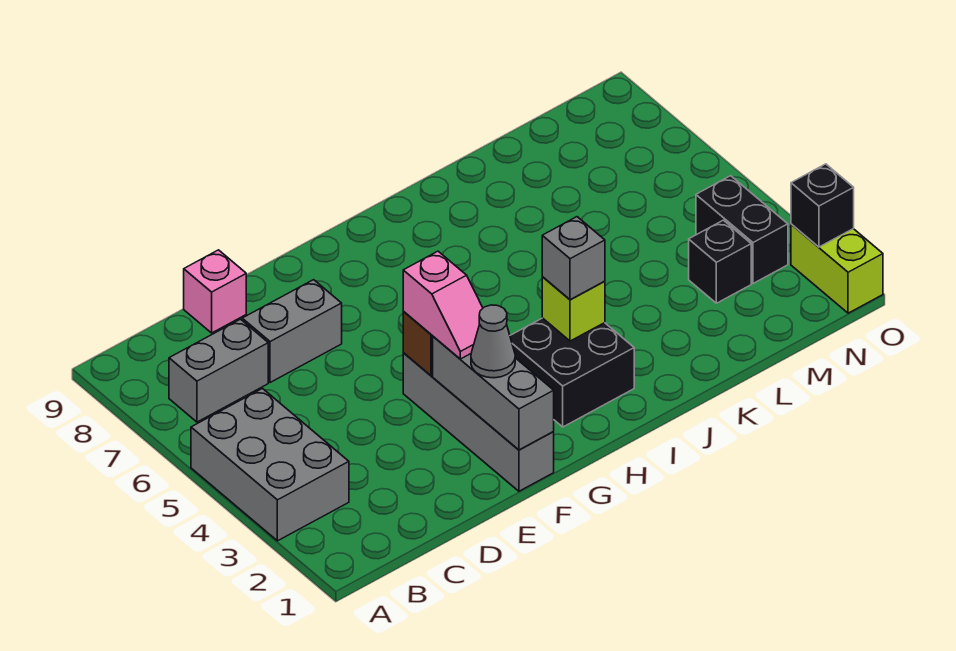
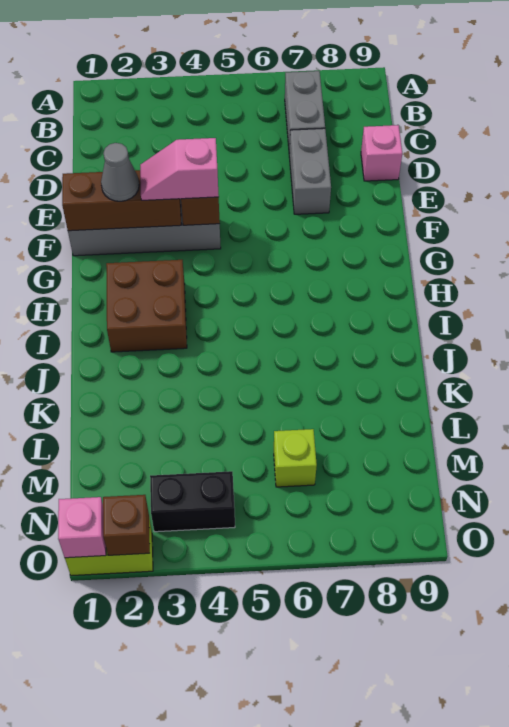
grey 2x3 brick [191,389,349,541] -> none
grey 1x3 brick [433,337,554,450] -> brown 1x3 brick [62,170,181,231]
black 2x2 brick [510,318,634,427] -> brown 2x2 brick [106,260,187,352]
lime 1x1 brick [542,277,605,341] -> lime 1x1 brick moved to [274,429,317,487]
grey 1x1 brick [542,217,605,300] -> none
black 1x1 brick [689,220,751,303] -> none
none -> pink 1x1 brick [58,497,106,558]
black 1x1 brick [791,164,854,247] -> brown 1x1 brick [103,495,150,555]

